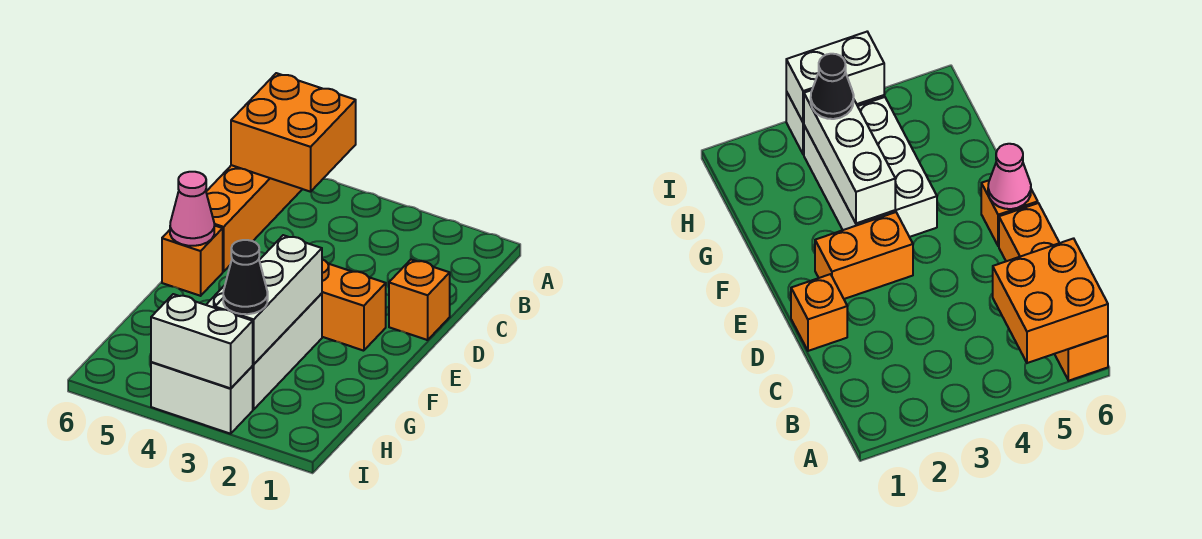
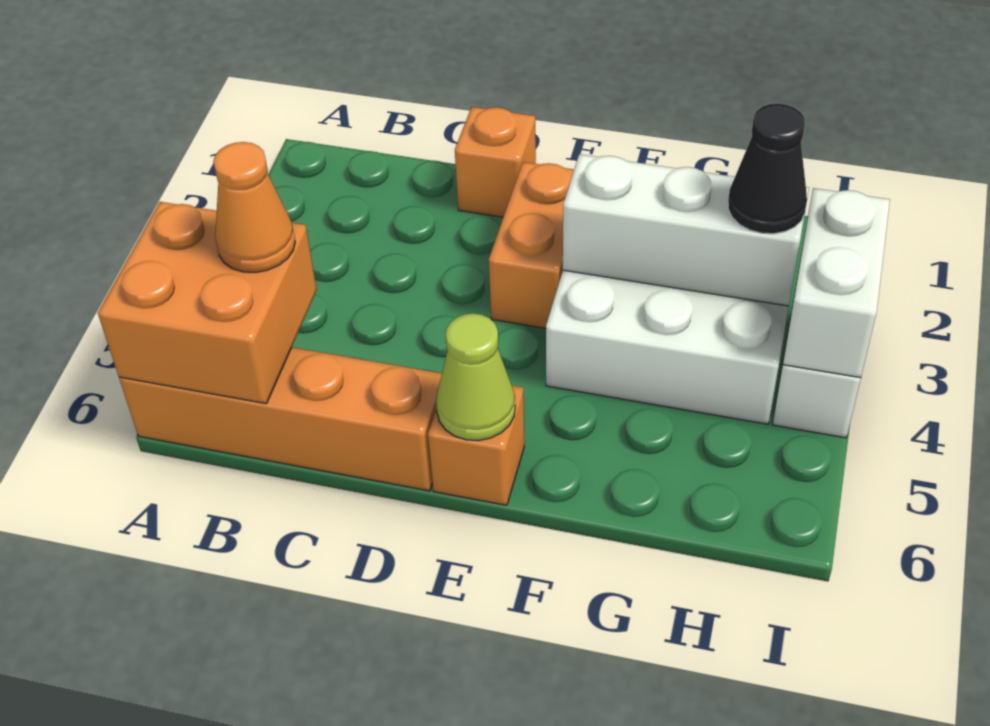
none -> orange 1x1 cone [213,142,295,272]
pink 1x1 cone [170,172,214,246] -> lime 1x1 cone [436,313,515,441]

